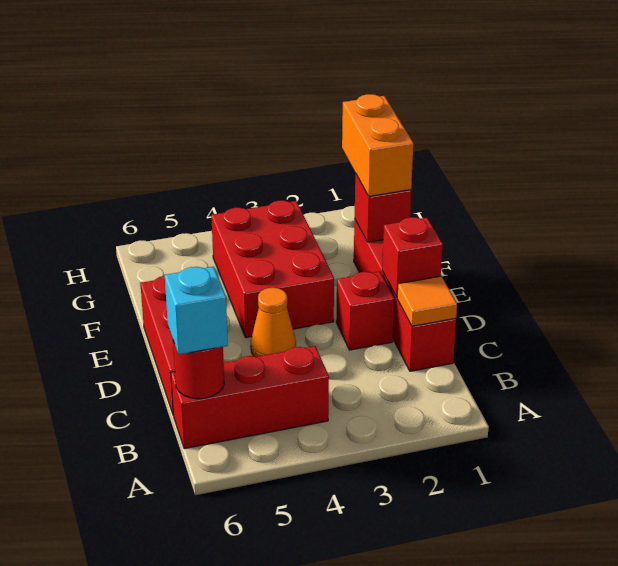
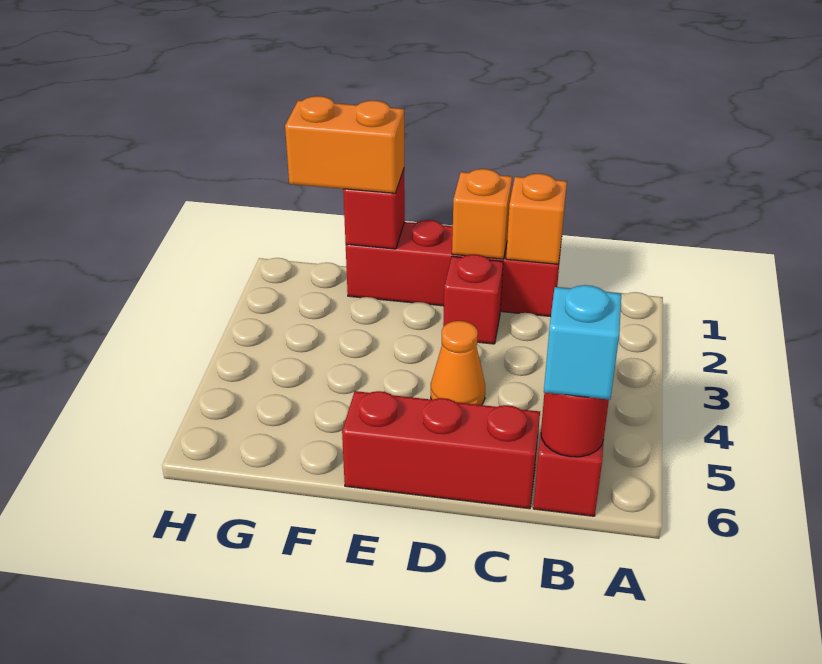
orange 1x1 tile [397,276,457,326] -> orange 1x1 brick [506,174,567,264]
red 1x1 brick [382,217,443,297] -> orange 1x1 brick [452,169,512,259]
red 2x3 brick [211,200,334,338] -> none

